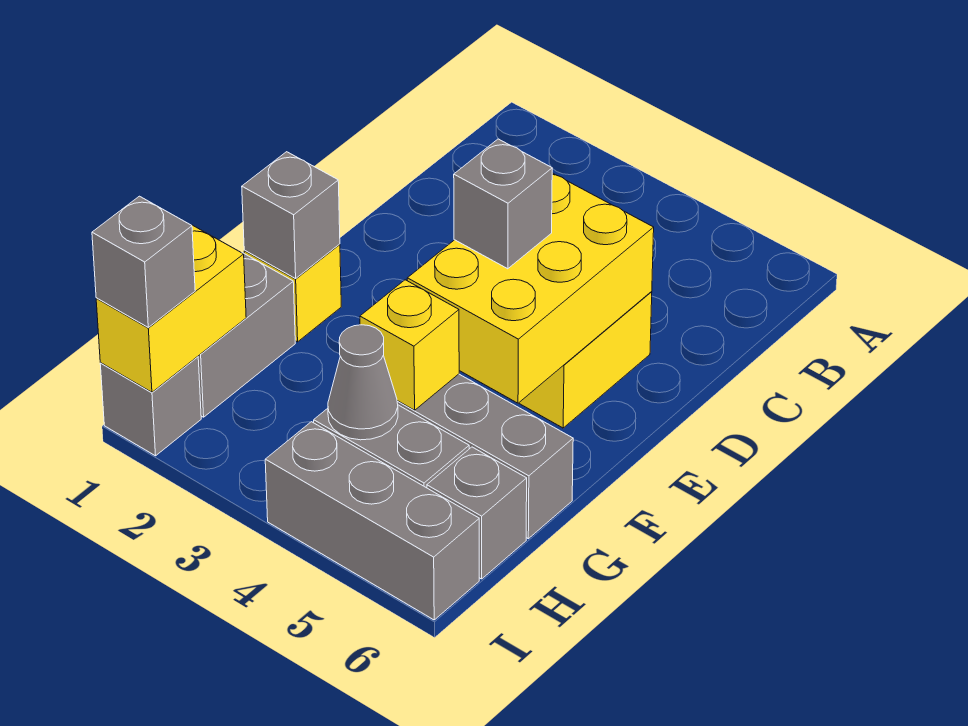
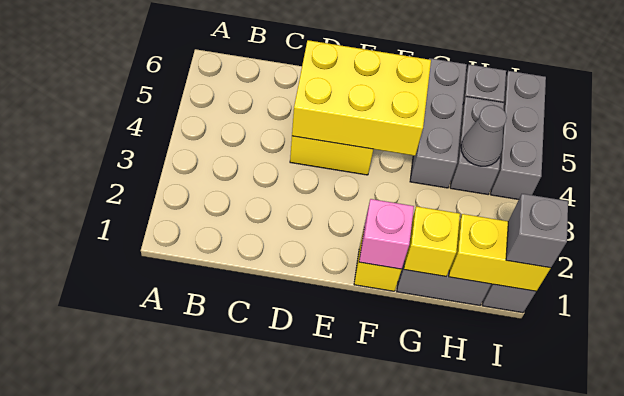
grey 1x1 brick [454,139,552,269] -> none
grey 1x1 brick [242,152,340,279] -> pink 1x1 brick [359,199,414,269]
yellow 1x1 brick [360,280,459,410] -> yellow 1x1 brick moved to [404,206,460,277]

